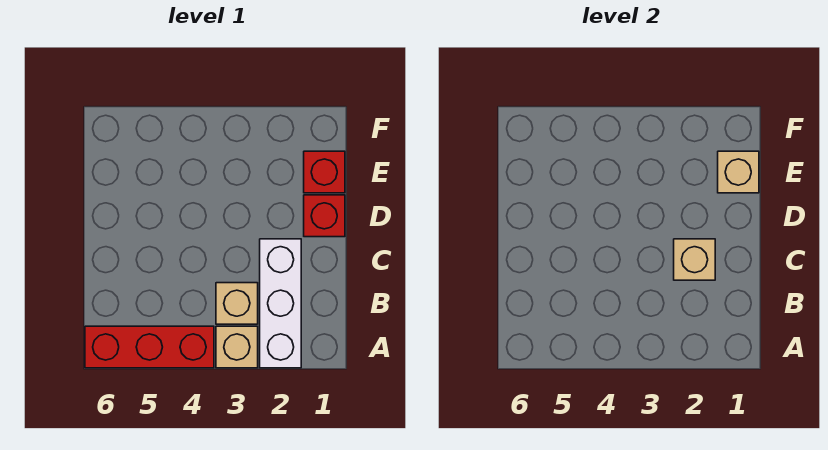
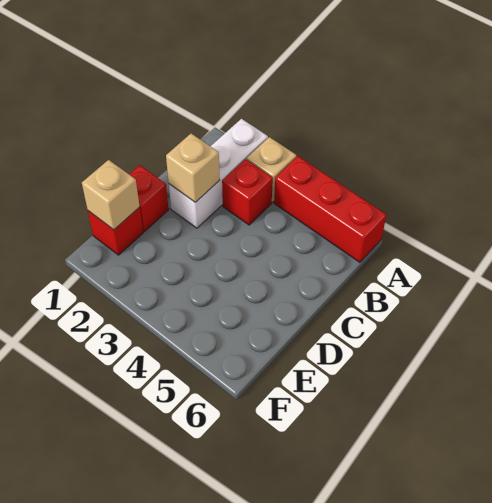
tan 1x1 brick [216,283,258,324] -> red 1x1 brick [222,159,273,225]

